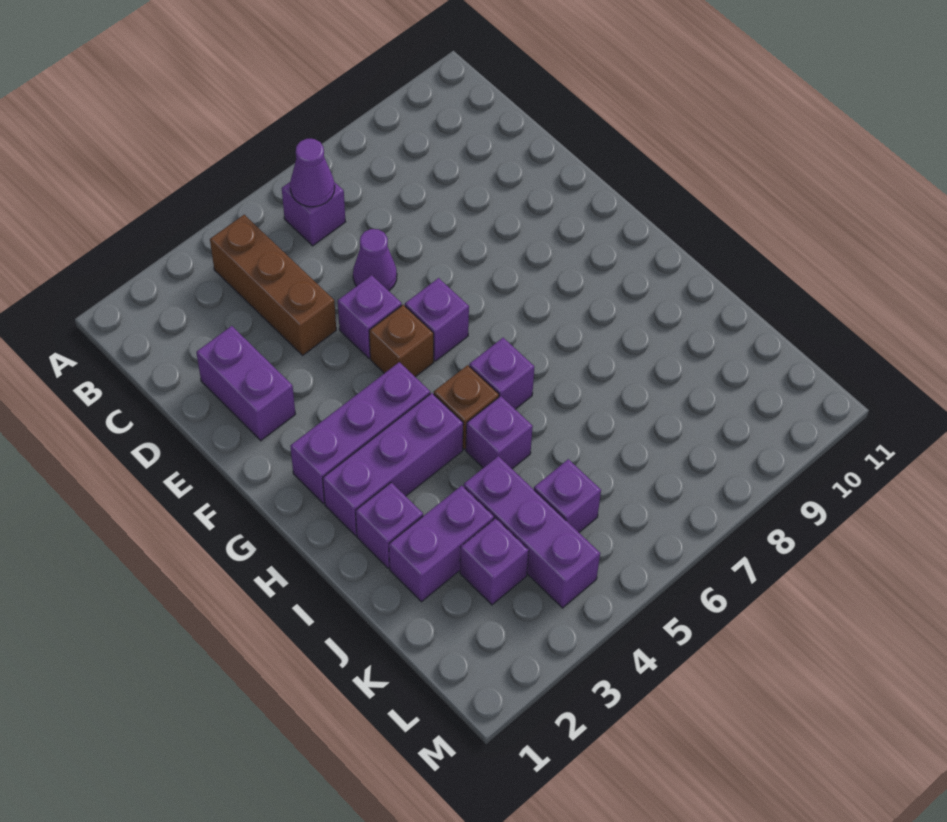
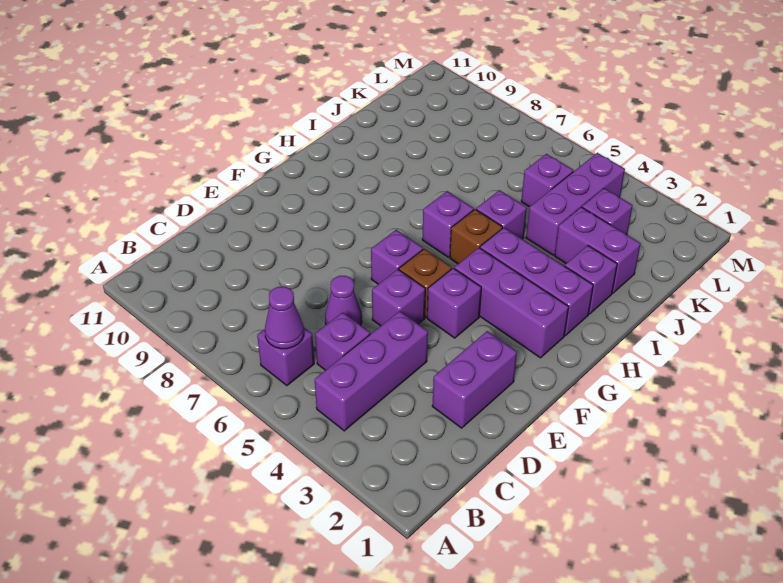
brown 1x3 brick [210,215,336,355] -> purple 1x3 brick [315,311,428,431]
none -> purple 1x1 brick [315,312,370,370]
none -> purple 1x1 brick [427,268,481,338]

